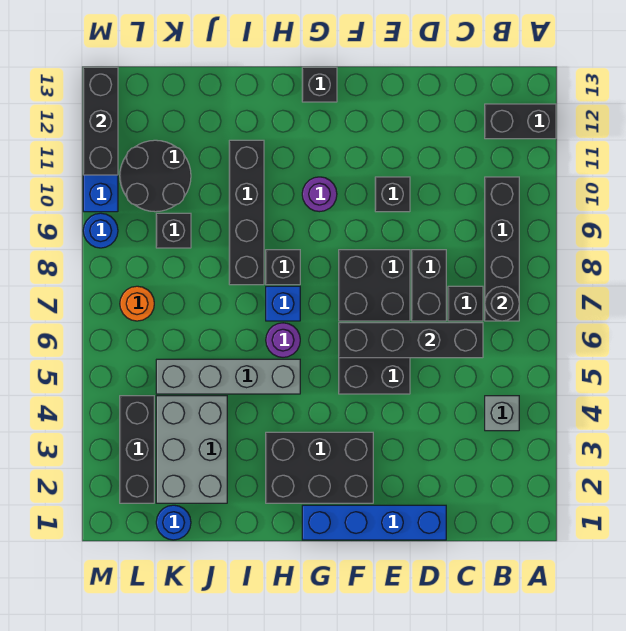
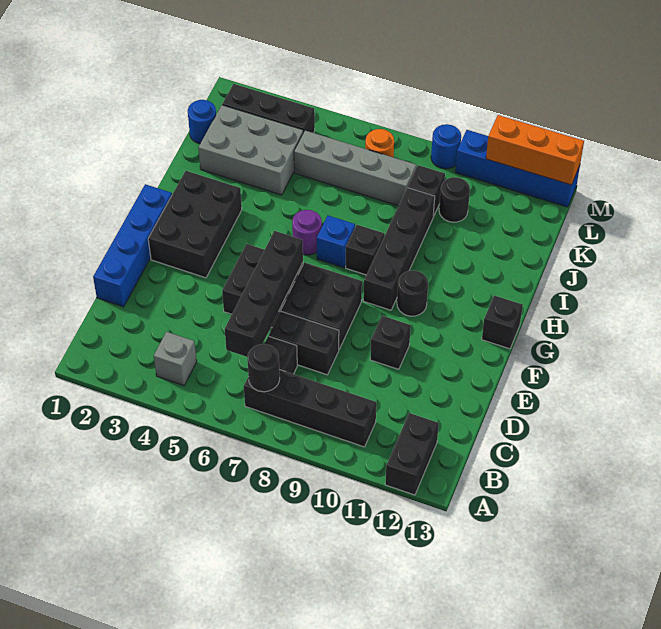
purple 1x1 round brick [302,177,337,212] -> black 1x1 round brick [397,270,428,316]
grey 1x4 brick [156,359,300,394] -> grey 1x4 brick turned to [294,131,416,206]
black 1x4 brick [229,140,264,285] -> black 1x4 brick turned to [363,188,435,310]
black 2x2 round brick [120,140,191,212] -> black 1x1 round brick [439,177,470,222]
black 1x3 brick [83,67,118,175] -> orange 1x3 brick [486,115,584,185]

